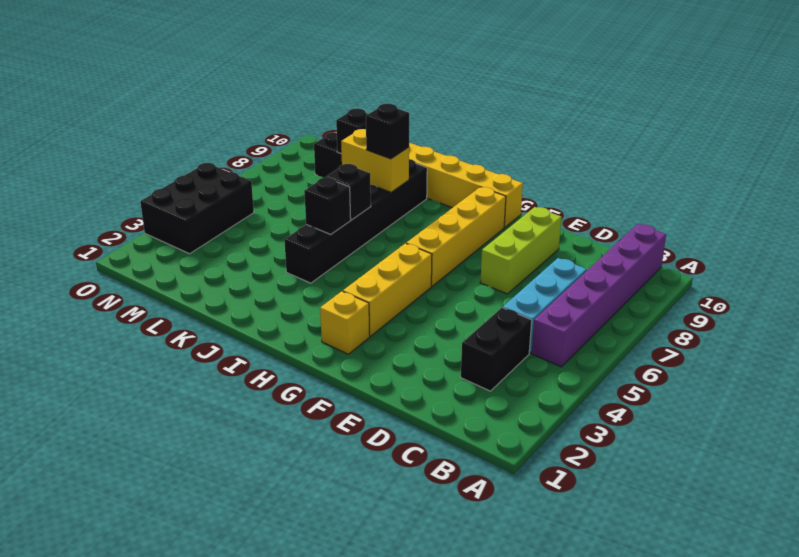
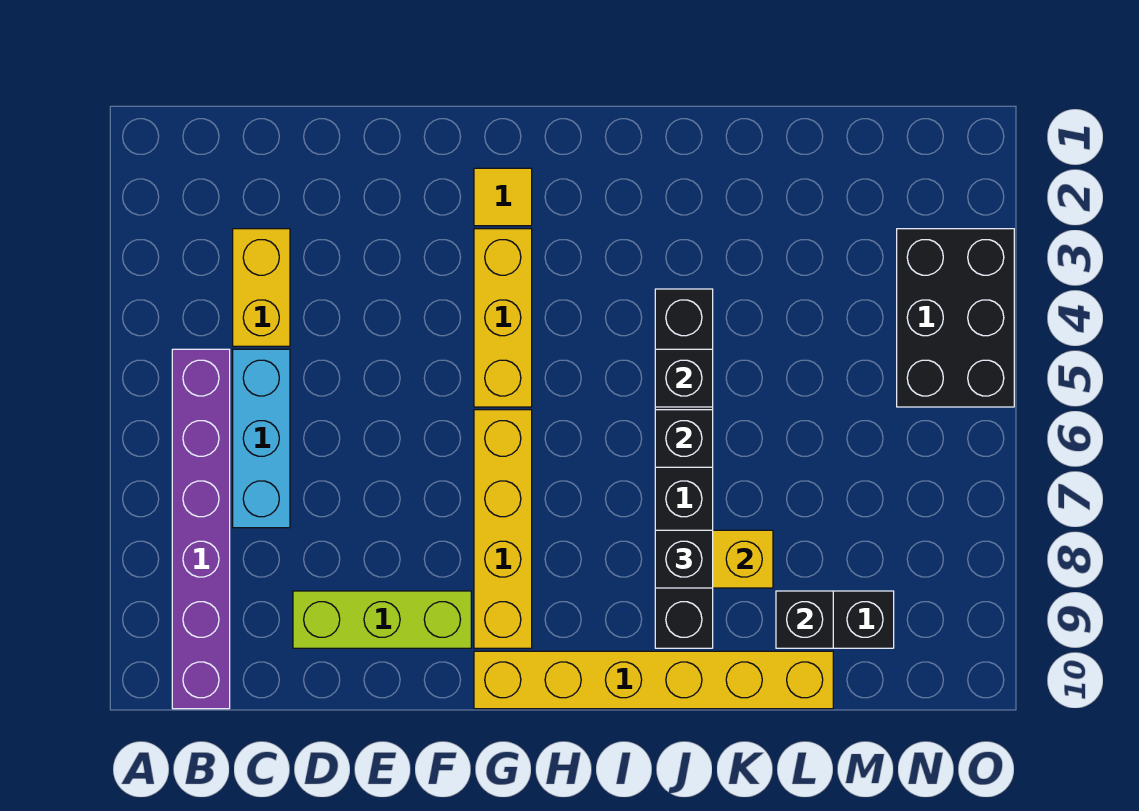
black 1x2 brick [461,308,532,391] -> yellow 1x2 brick [233,229,290,346]
lime 1x3 brick [480,207,562,294] -> lime 1x3 brick turned to [293,591,471,648]
yellow 1x1 brick [320,291,370,354] -> yellow 1x1 tile [474,168,532,226]

